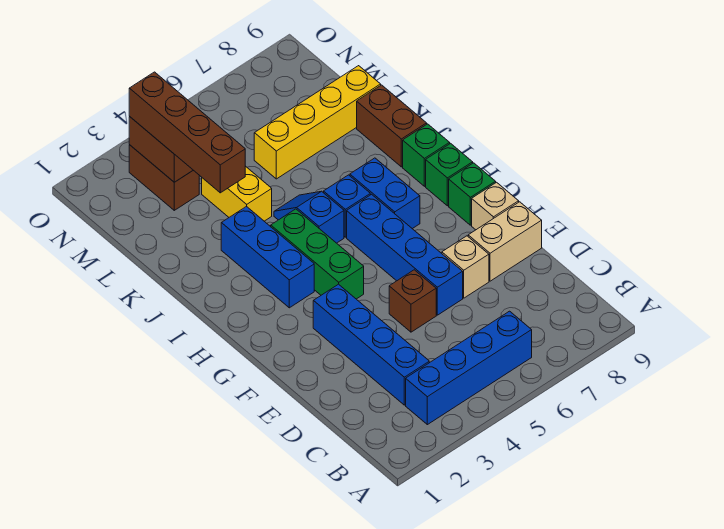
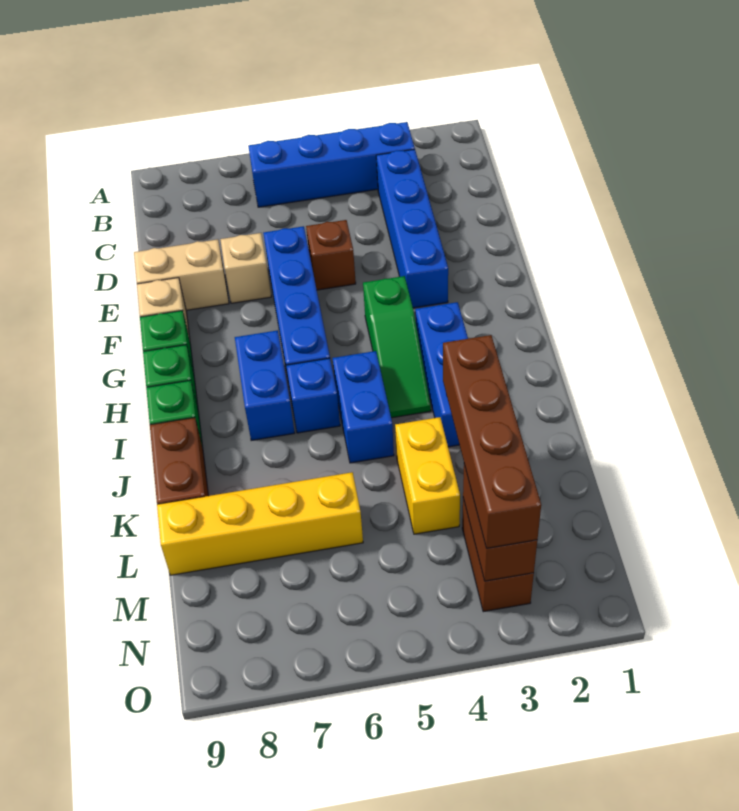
green 1x3 brick [271,209,364,299] -> green 1x3 slope [363,276,431,418]
blue 1x2 slope [274,191,344,243] -> blue 1x2 brick [332,351,394,463]

